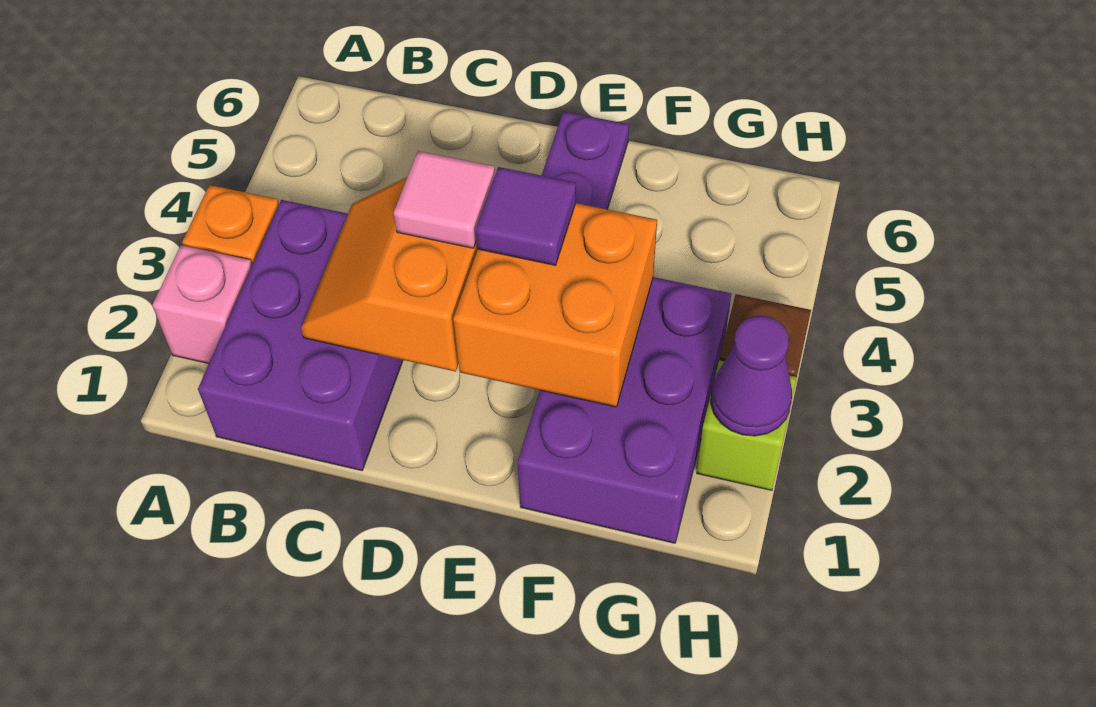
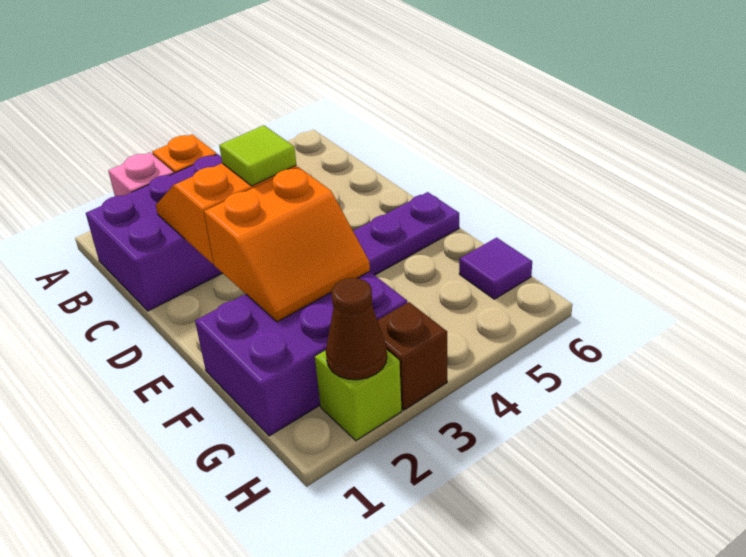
pink 1x1 tile [394,151,495,248] -> lime 1x1 tile [219,125,296,186]
orange 2x2 brick [453,203,657,407] -> orange 2x2 slope [204,167,370,322]
purple 1x1 tile [476,167,576,265] -> purple 1x1 tile moved to [459,238,532,299]
purple 1x1 cone [711,316,792,436] -> brown 1x1 cone [326,278,387,380]

